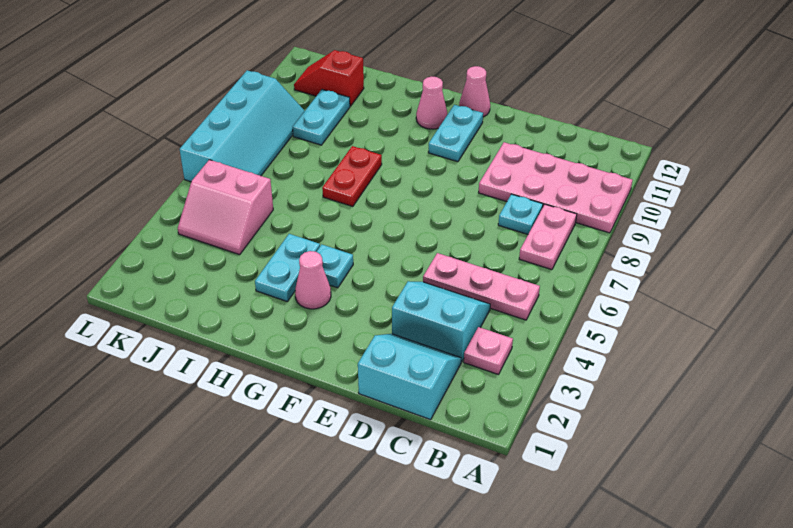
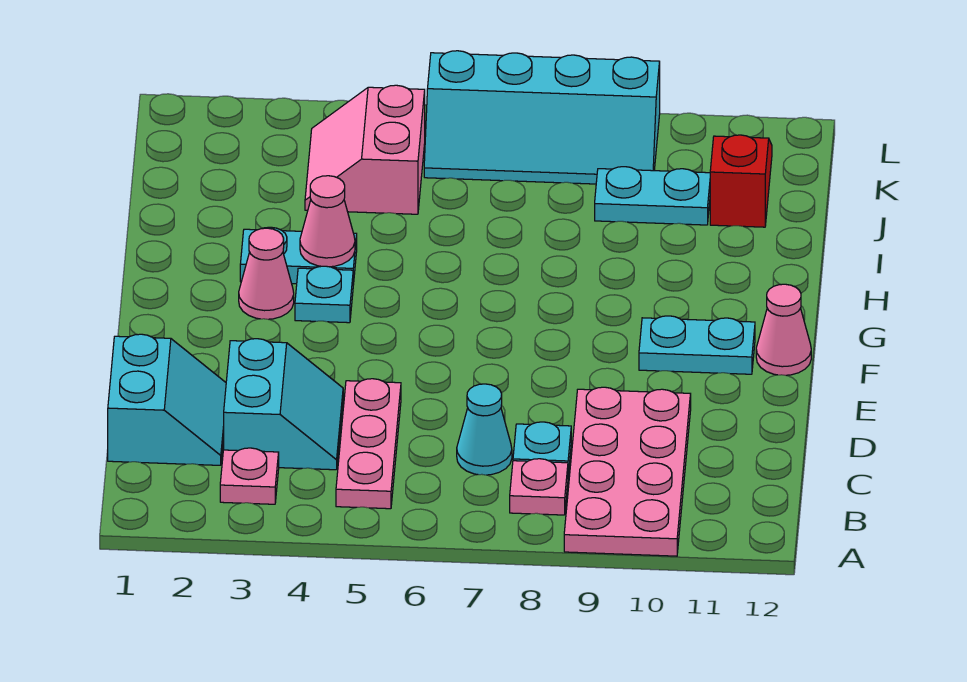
pink 1x2 plate [519,204,577,270] -> pink 1x1 plate [510,459,568,515]
none -> cyan 1x1 cone [457,384,512,475]
pink 1x1 cone [416,76,448,129] -> pink 1x1 cone moved to [300,176,355,267]
red 1x2 plate [322,146,382,207] -> none

